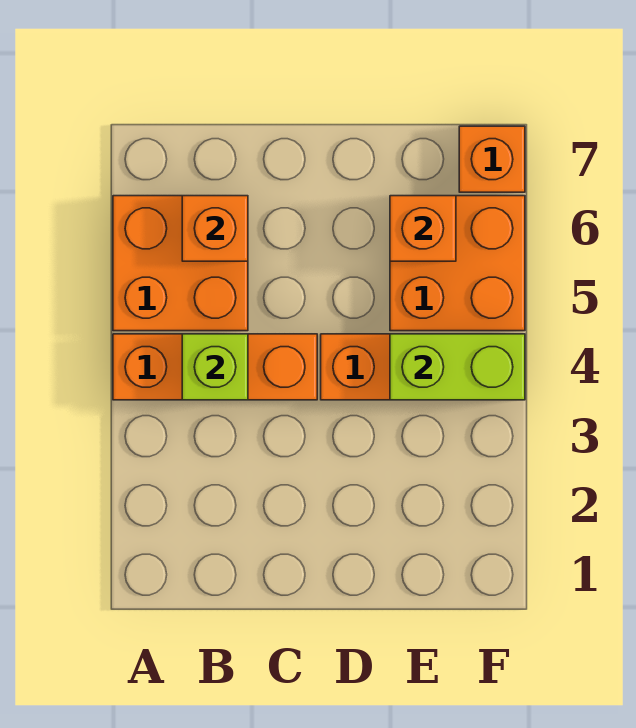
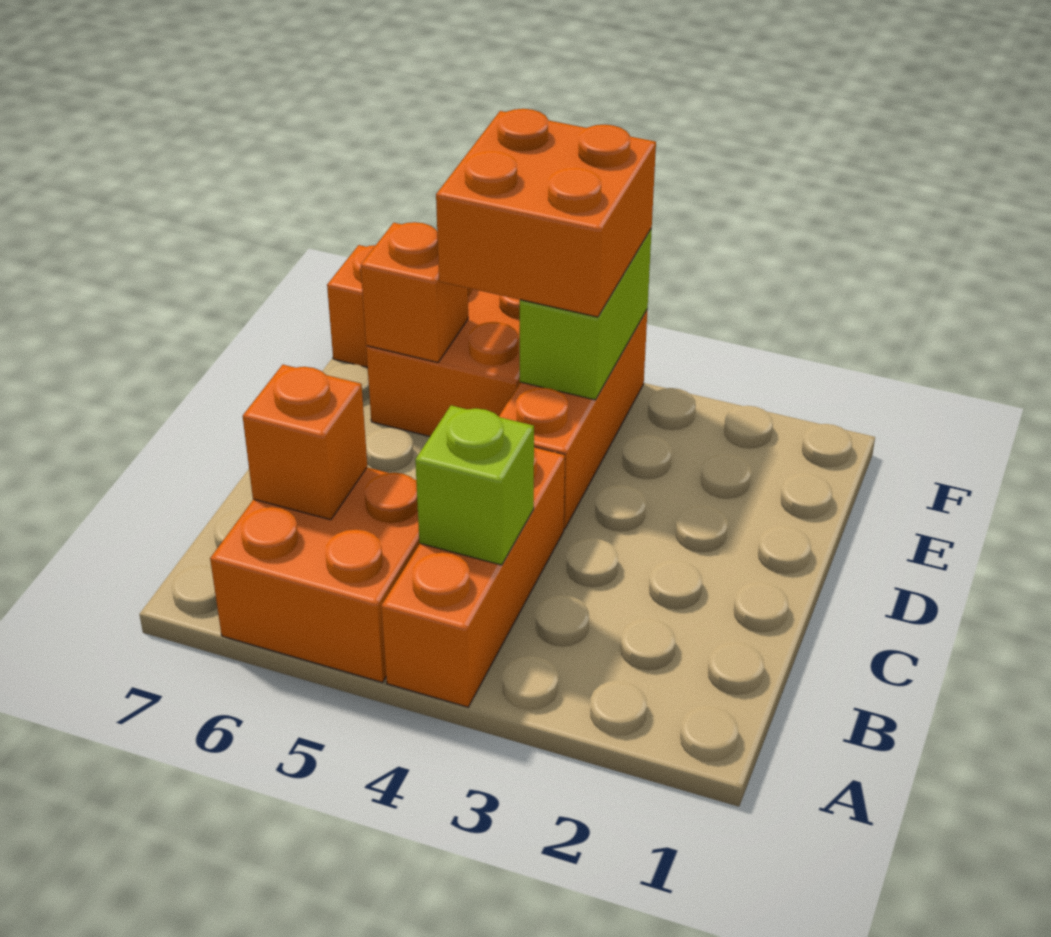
none -> orange 2x2 brick [436,109,656,317]

